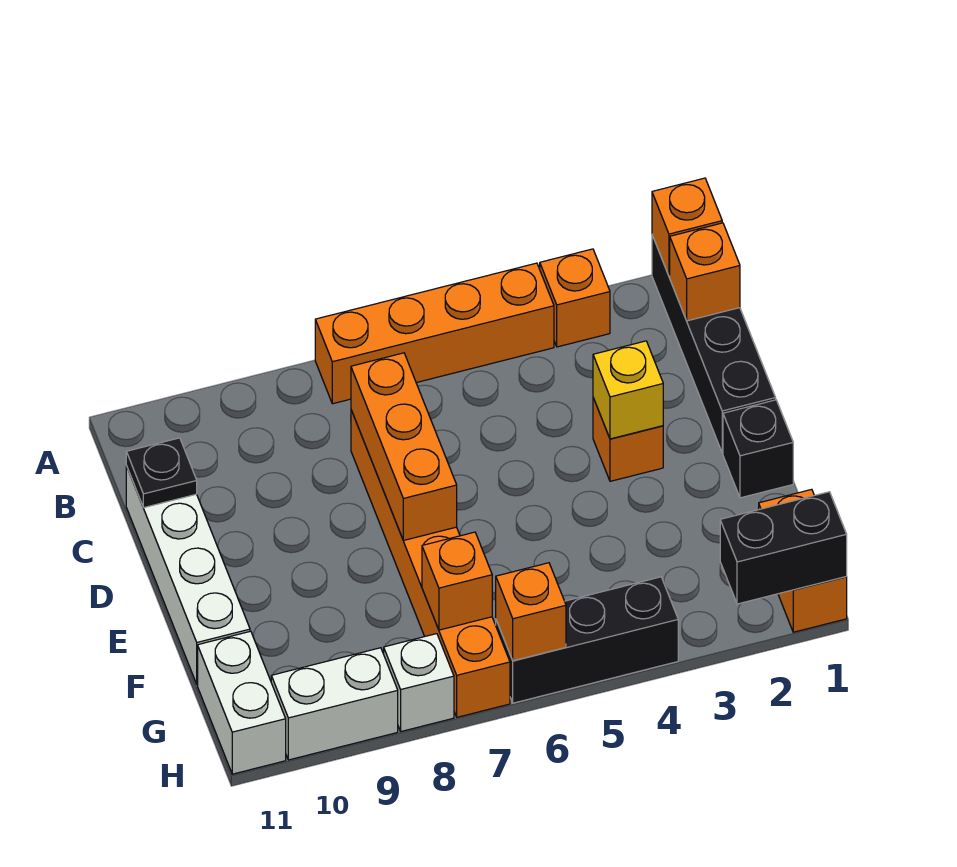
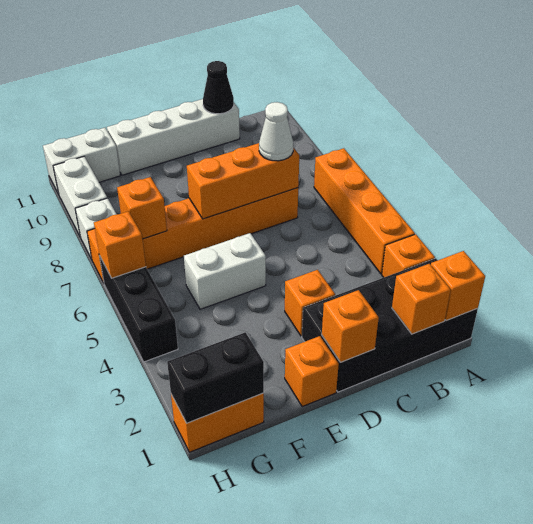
black 1x4 brick [652,235,776,453] -> black 2x4 brick [302,258,478,392]
none -> white 1x1 cone [259,102,293,161]
black 1x1 plate [126,438,197,508] -> black 1x1 cone [203,61,234,114]
none -> orange 1x1 brick [322,290,379,362]
yellow 1x1 brick [593,341,663,439] -> none
black 1x1 brick [723,400,793,498] -> orange 1x1 brick [285,336,339,407]
none -> white 1x2 brick [184,233,266,309]
black 1x2 brick [720,492,847,604] -> black 1x2 brick turned to [167,332,264,423]

